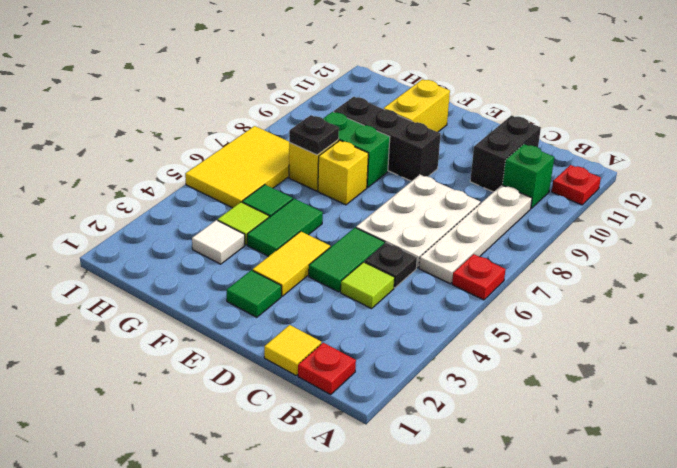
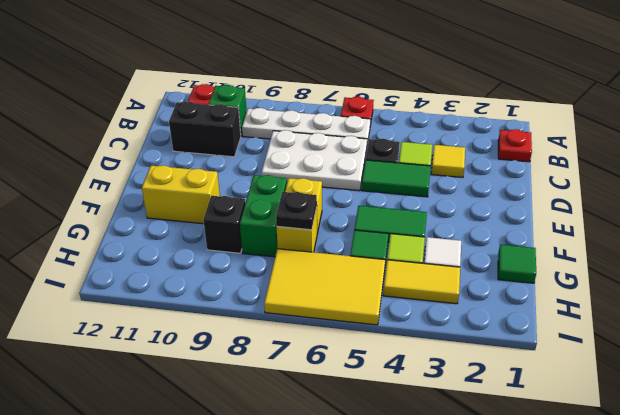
yellow 1x1 tile [264,325,321,375] -> yellow 1x1 tile moved to [431,145,465,177]
green 1x1 tile [227,270,281,317] -> green 1x1 tile moved to [498,244,536,283]
yellow 1x2 tile [253,231,330,296] -> yellow 1x2 tile moved to [383,260,460,304]
black 1x3 brick [334,97,441,181] -> black 1x1 brick [203,196,245,253]

